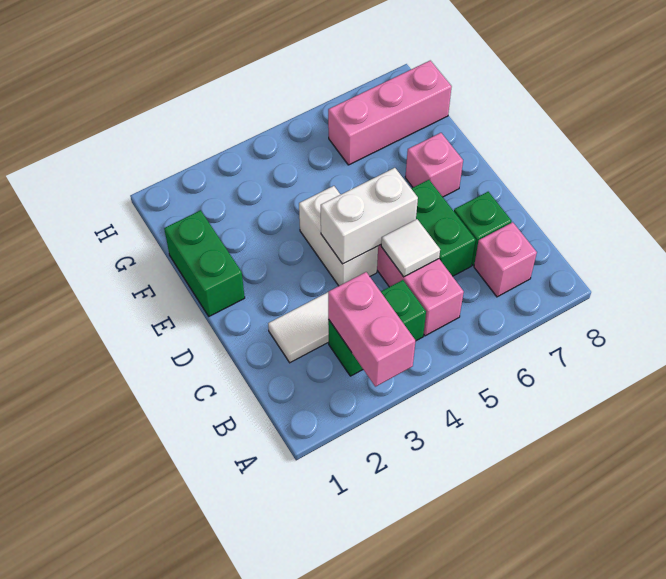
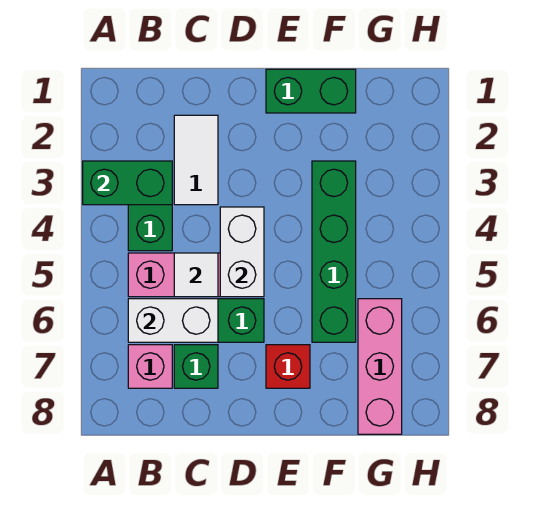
pink 1x2 brick [328,272,415,387] -> green 1x2 brick [83,161,172,205]
white 1x2 brick [299,186,378,286] -> white 1x2 brick moved to [128,299,218,342]
pink 1x1 brick [405,133,463,197] -> red 1x1 brick [266,345,310,388]
none -> green 1x4 brick [312,161,356,342]

